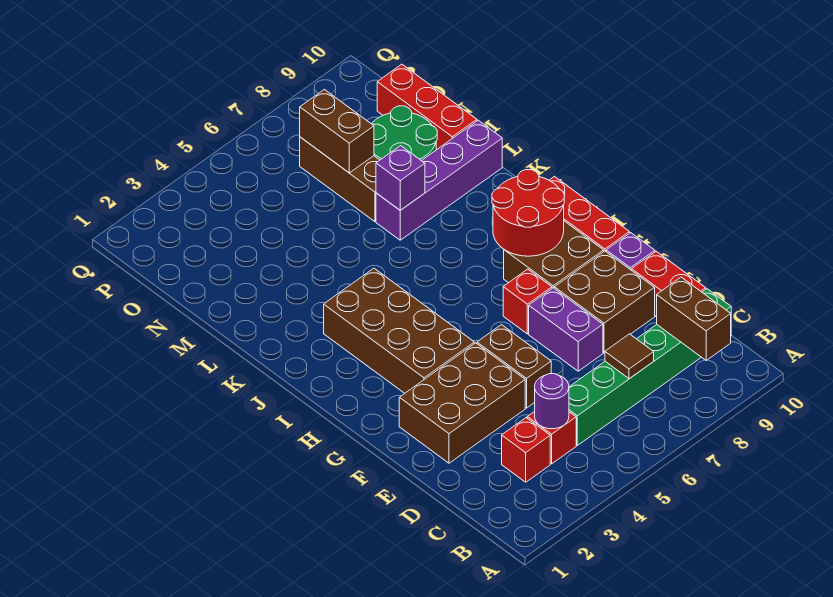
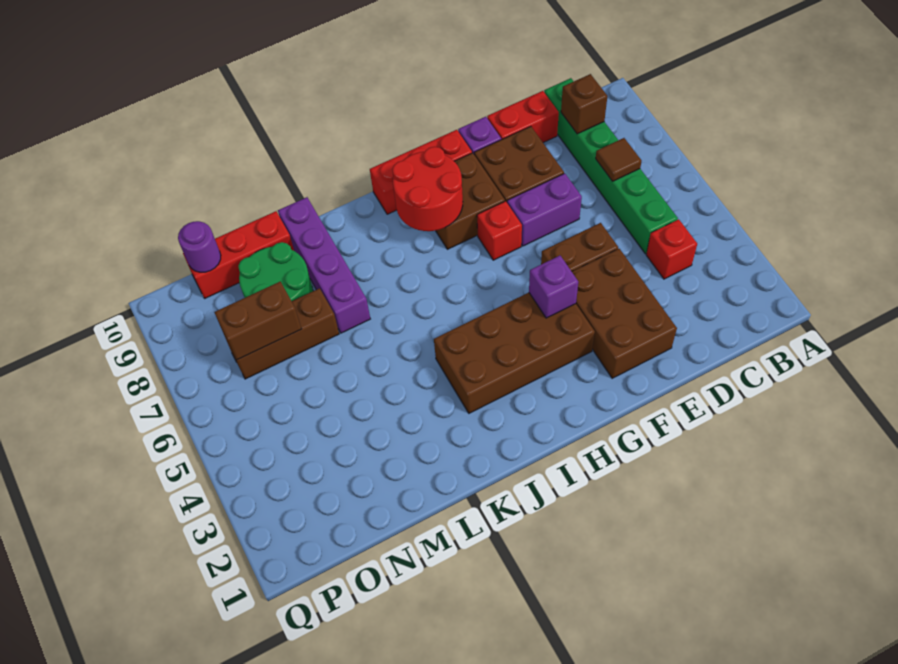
brown 1x2 brick [657,277,731,360] -> brown 1x1 brick [561,74,607,134]
red 1x1 brick [502,418,550,482] -> none
purple 1x1 round brick [535,374,569,429] -> purple 1x1 round brick moved to [178,221,221,272]
purple 1x1 brick [376,146,425,210] -> purple 1x1 brick moved to [529,256,578,318]

